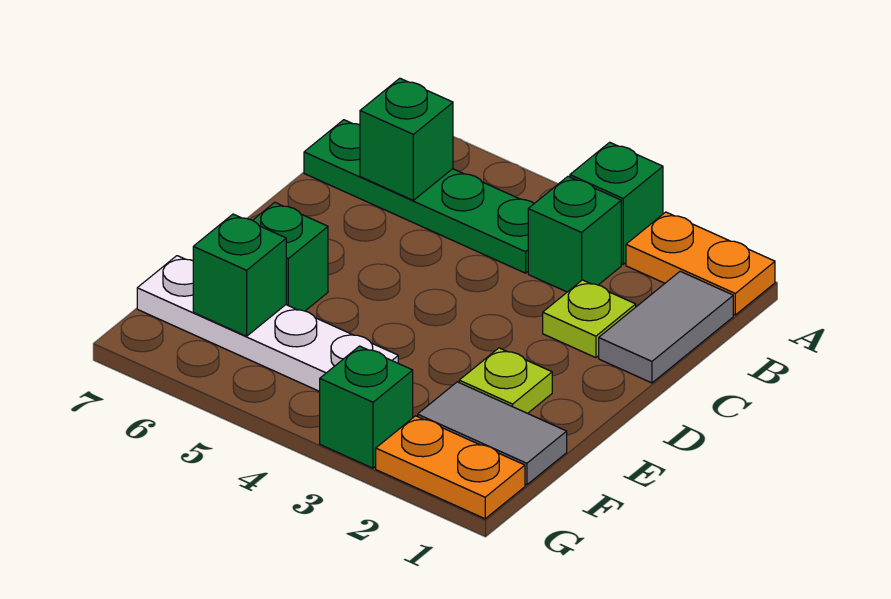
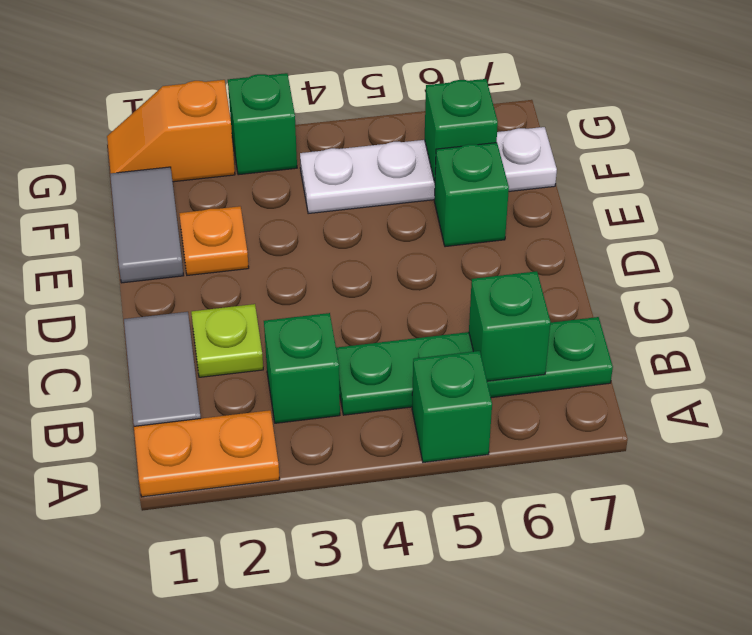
green 1x1 brick [570,142,663,264] -> green 1x1 brick moved to [412,351,492,462]
lime 1x1 plate [459,348,552,413] -> orange 1x1 plate [179,206,249,275]
grey 1x2 tile [418,382,567,485] -> grey 1x2 tile turned to [110,167,184,283]
orange 1x2 plate [376,416,525,519] -> orange 1x2 slope [107,80,235,182]

